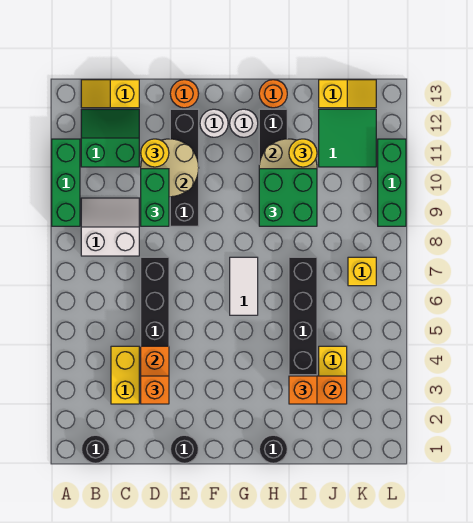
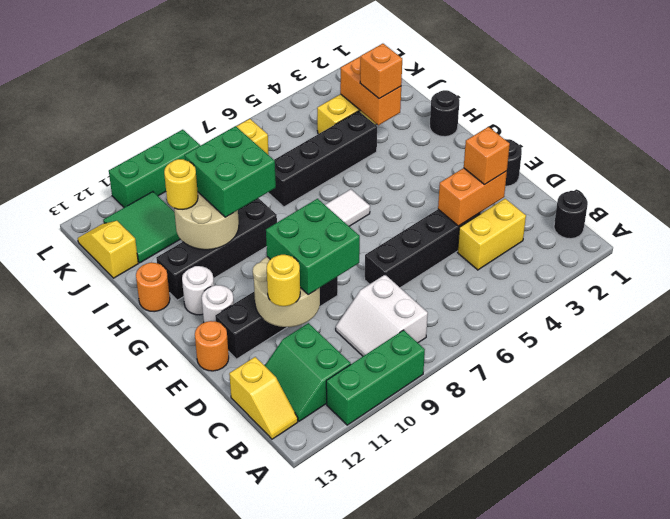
green 1x2 brick [141,169,169,226] -> green 2x2 brick [266,199,360,295]

